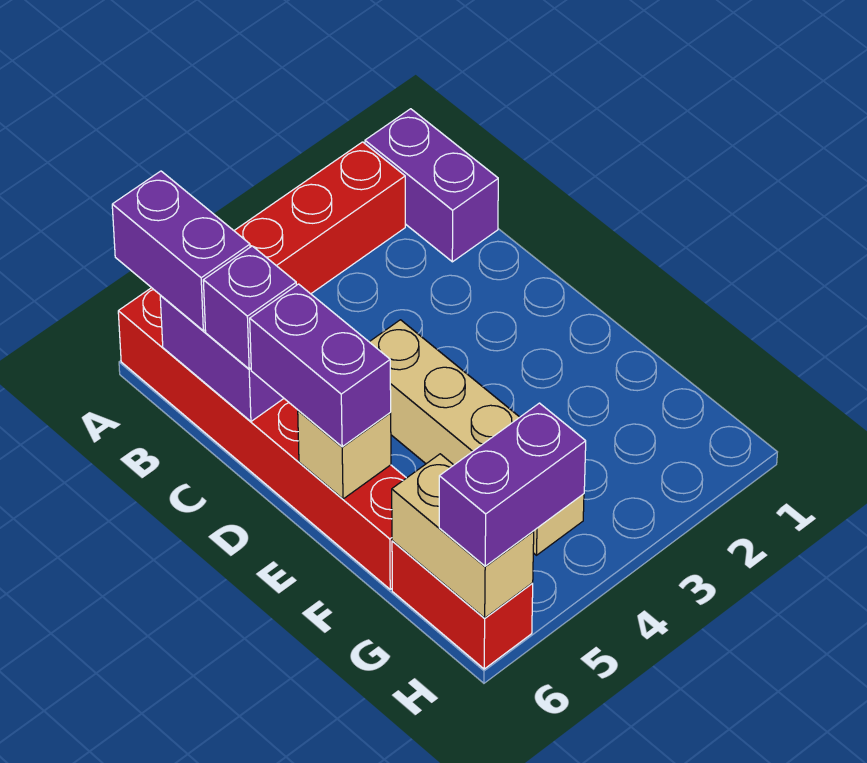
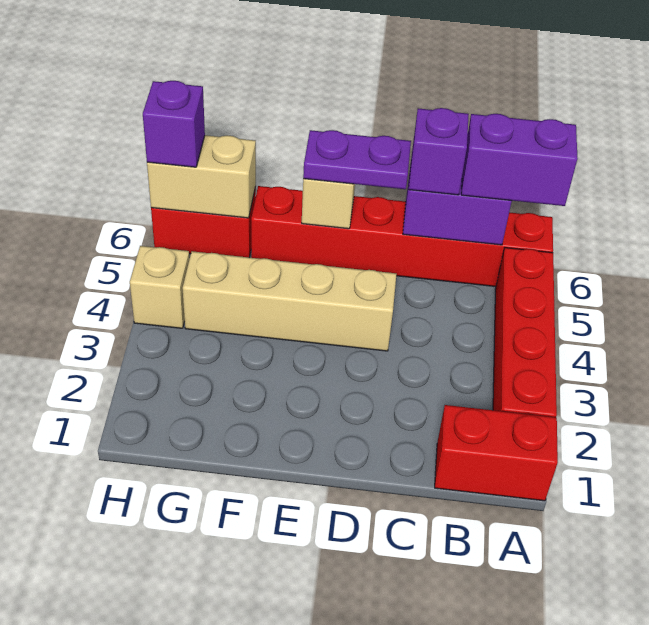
purple 1x2 brick [365,109,498,262] -> red 1x2 brick [435,405,558,501]
purple 1x2 brick [250,284,391,447] -> purple 1x2 plate [303,130,411,189]
none -> tan 1x1 brick [130,246,190,328]
purple 1x2 brick [439,403,586,566] -> purple 1x1 brick [143,81,205,167]

